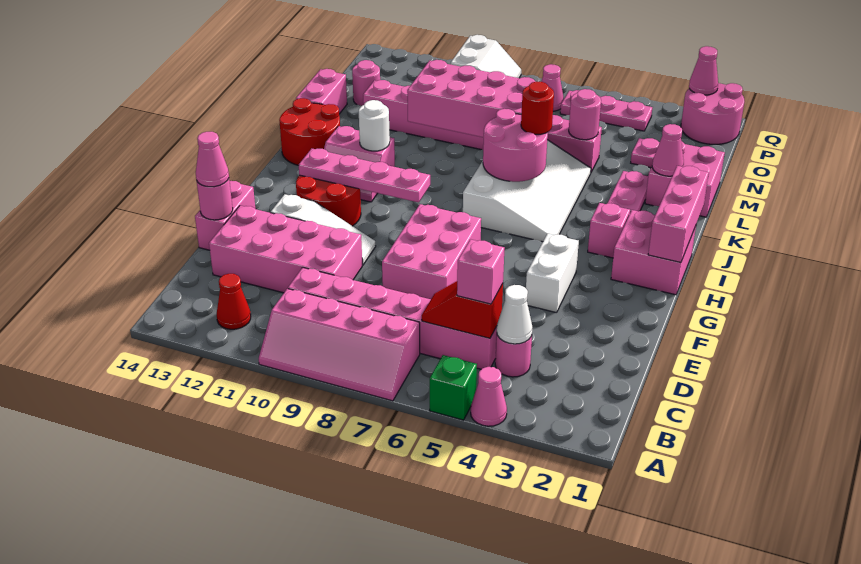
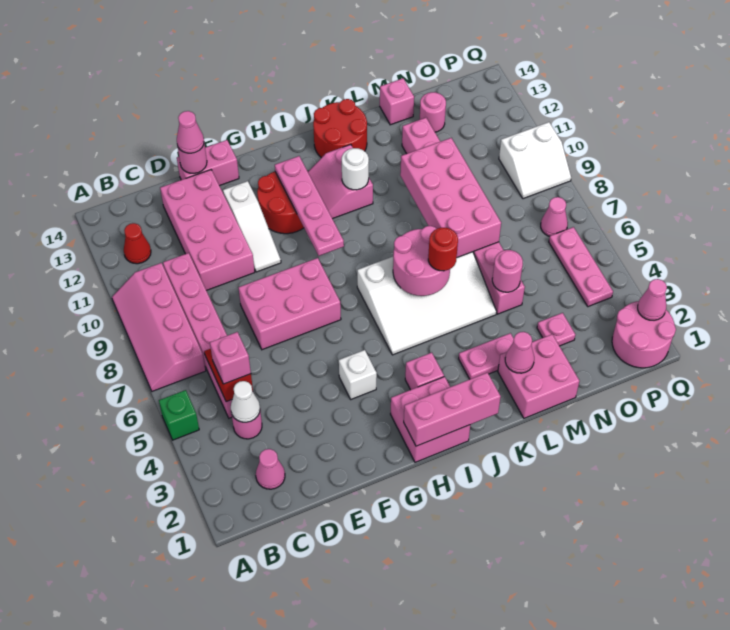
pink 1x1 cone [471,367,507,426] -> pink 1x1 cone moved to [256,449,285,489]
white 1x2 brick [526,233,579,313] -> white 1x1 brick [339,350,377,399]
pink 1x2 brick [296,69,347,114] -> pink 1x1 brick [380,78,414,125]

